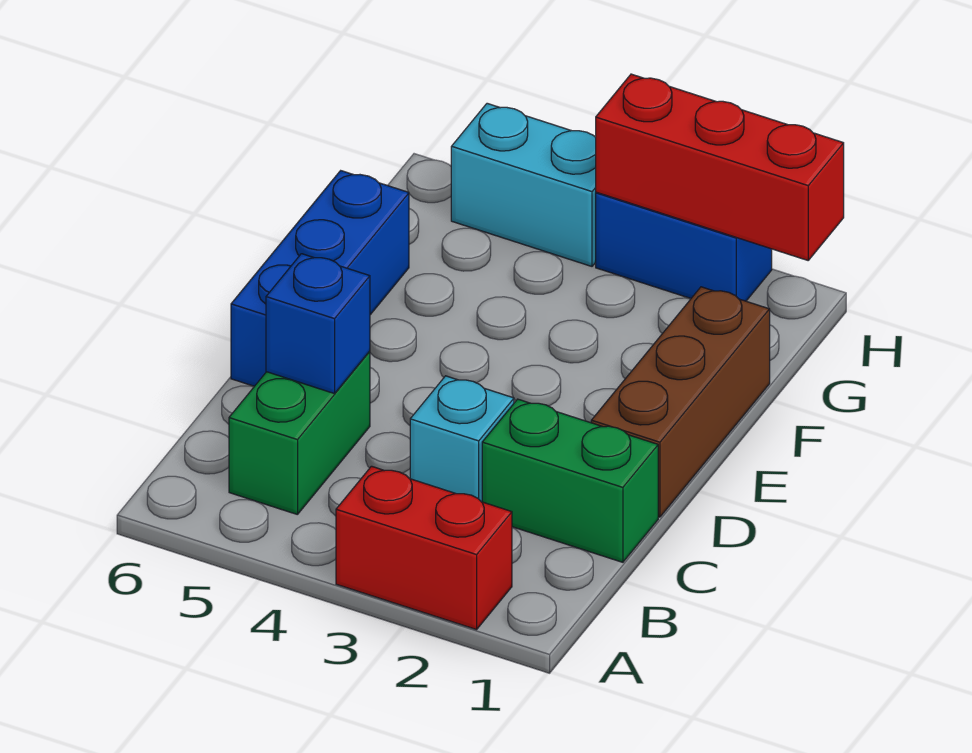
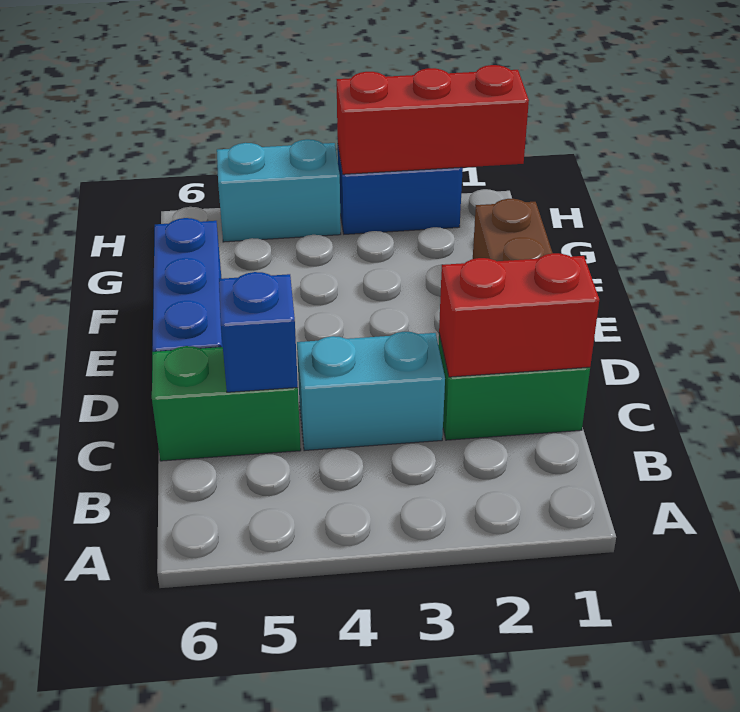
red 1x2 brick [336,466,512,630] -> red 1x2 brick moved to [439,253,599,377]
green 1x2 brick [229,351,370,515] -> green 1x2 brick turned to [152,346,301,461]
cyan 1x1 brick [410,376,514,502] -> cyan 1x2 brick [297,332,445,451]

